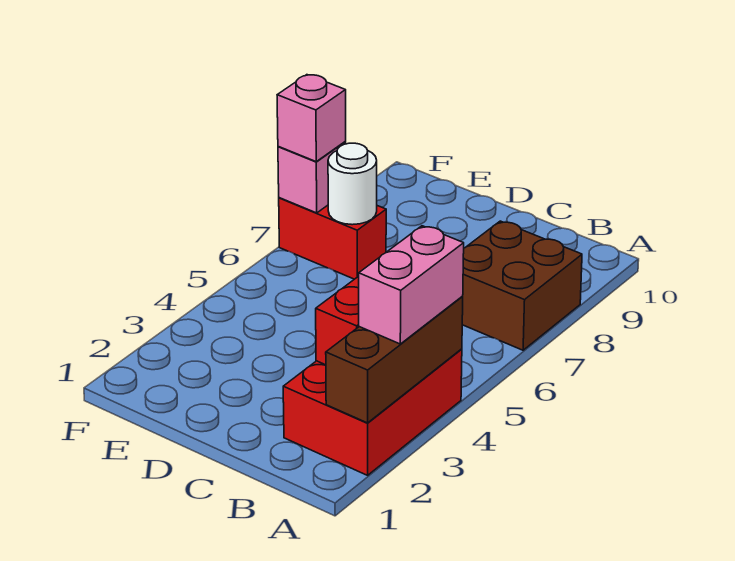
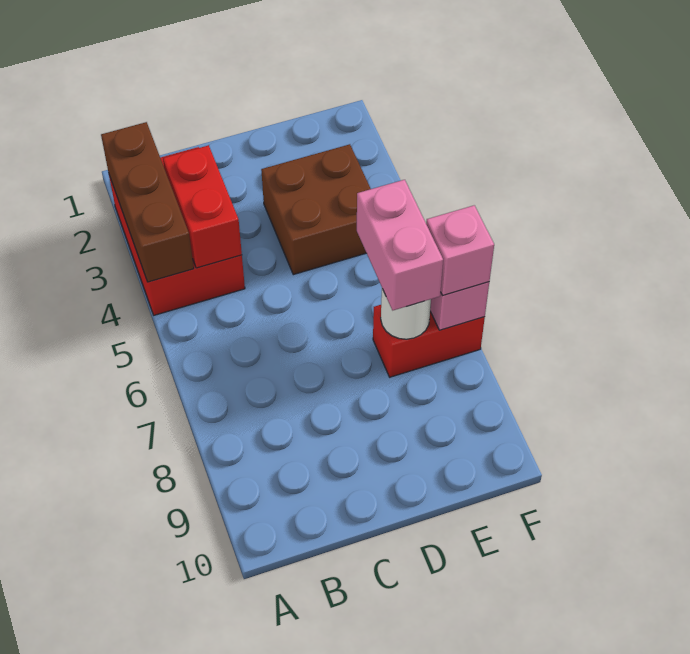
pink 1x2 brick [359,226,464,344] -> pink 1x2 brick moved to [357,180,443,310]
brown 2x2 brick [462,221,582,350] -> brown 2x2 brick moved to [261,144,371,275]

